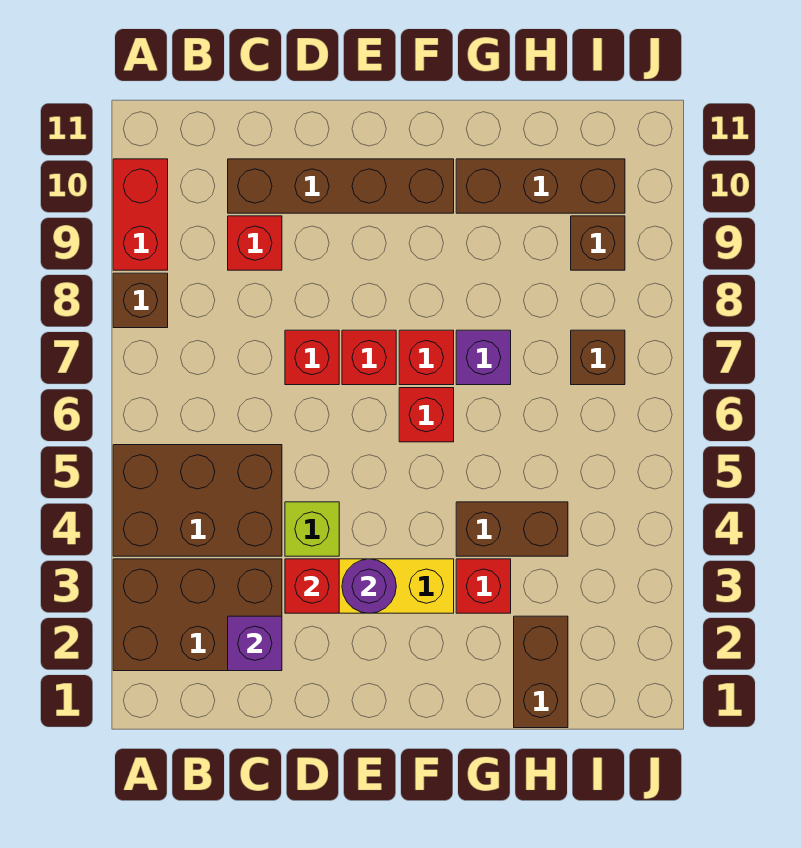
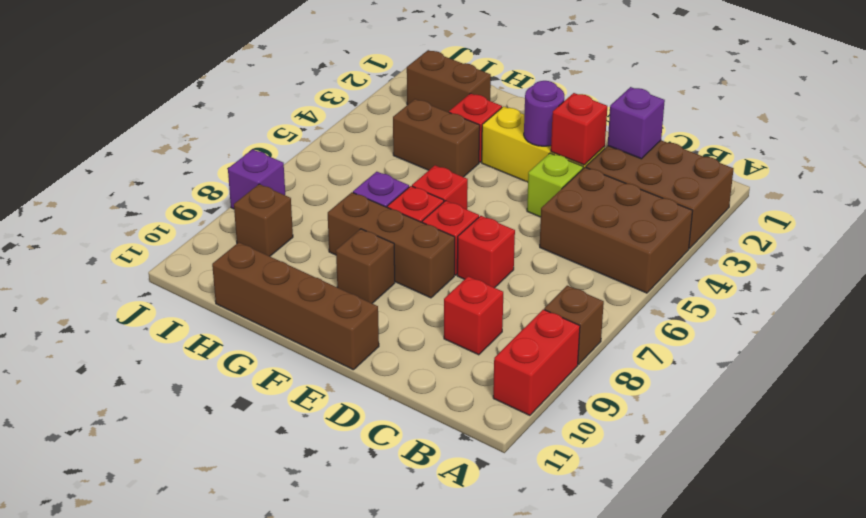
brown 1x4 brick [228,159,454,213] -> brown 1x4 brick moved to [212,242,379,370]
brown 1x3 brick [456,159,625,213] -> brown 1x3 brick moved to [328,192,455,298]
brown 1x2 brick [514,616,568,728] -> brown 1x2 brick turned to [407,50,491,112]
brown 1x1 brick [571,330,625,385] -> brown 1x1 brick moved to [336,229,395,303]
none -> purple 1x1 brick [228,149,285,209]

